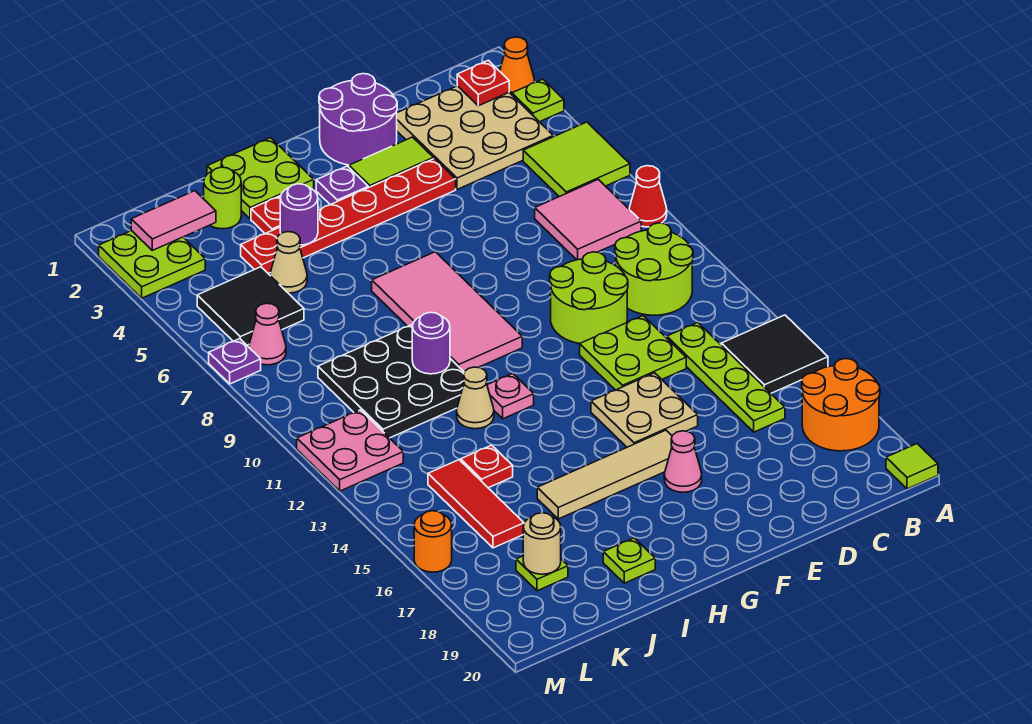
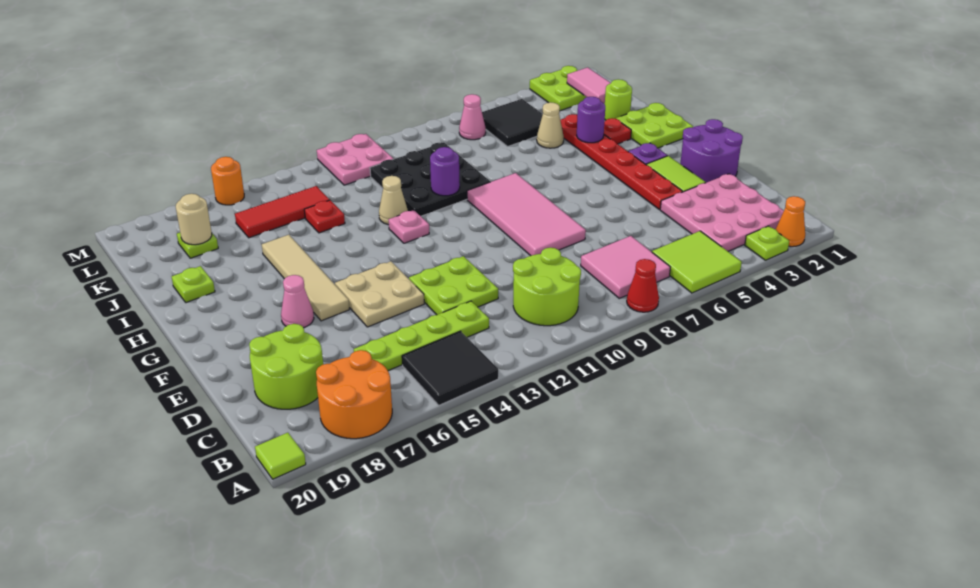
tan 3x3 plate [397,86,553,189] -> pink 3x3 plate [660,174,784,251]
red 1x1 plate [457,60,509,106] -> none
lime 2x2 round brick [550,252,628,343] -> lime 2x2 round brick moved to [249,324,323,409]
pink 2x4 tile [372,252,522,372] -> pink 2x4 tile turned to [467,173,586,256]
purple 1x1 plate [209,339,261,384] -> none

